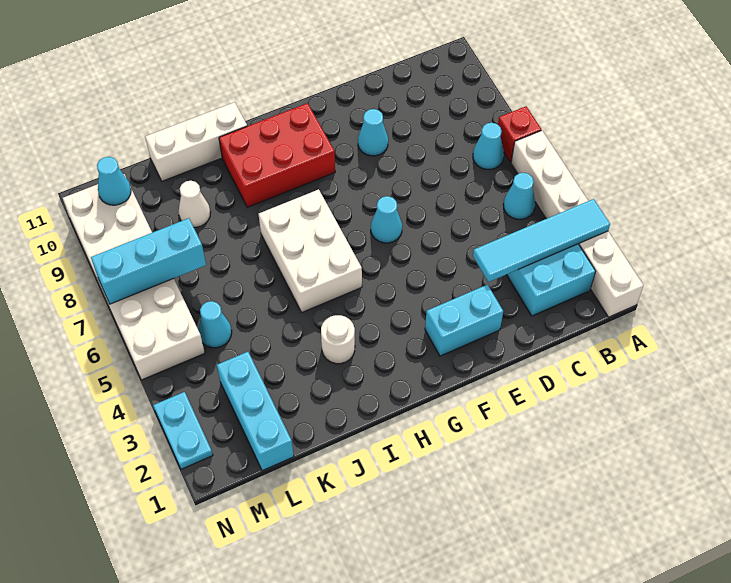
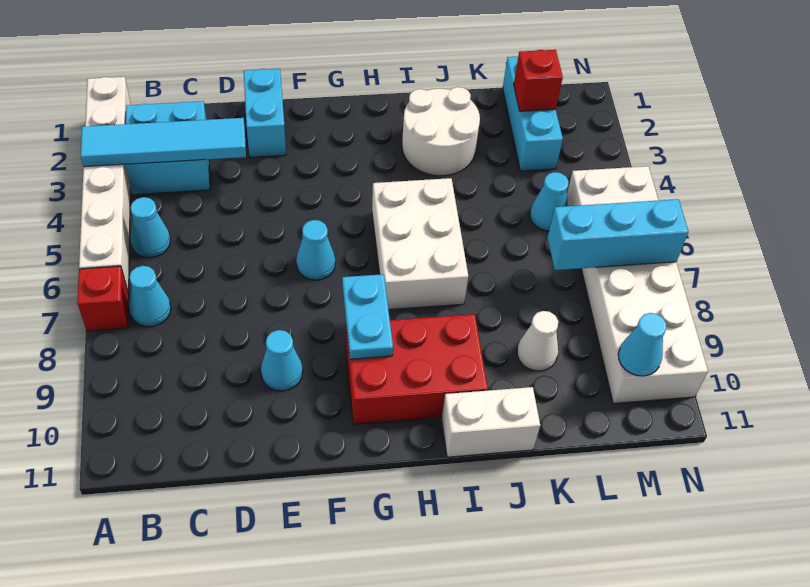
cyan 1x2 brick [425,285,503,356] -> cyan 1x2 brick turned to [244,69,286,157]
white 1x1 round brick [321,315,355,364] -> white 2x2 round brick [402,87,480,176]
white 1x3 brick [145,102,247,181] -> white 1x2 brick [442,387,540,457]
none -> red 1x1 brick [514,50,563,111]
cyan 1x2 plate [153,392,213,469] -> cyan 1x2 plate moved to [342,274,393,359]

